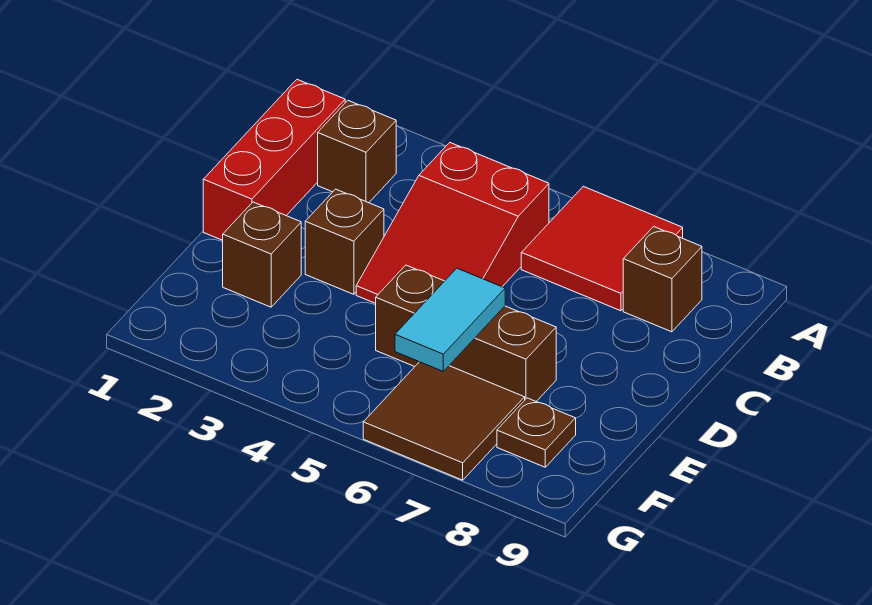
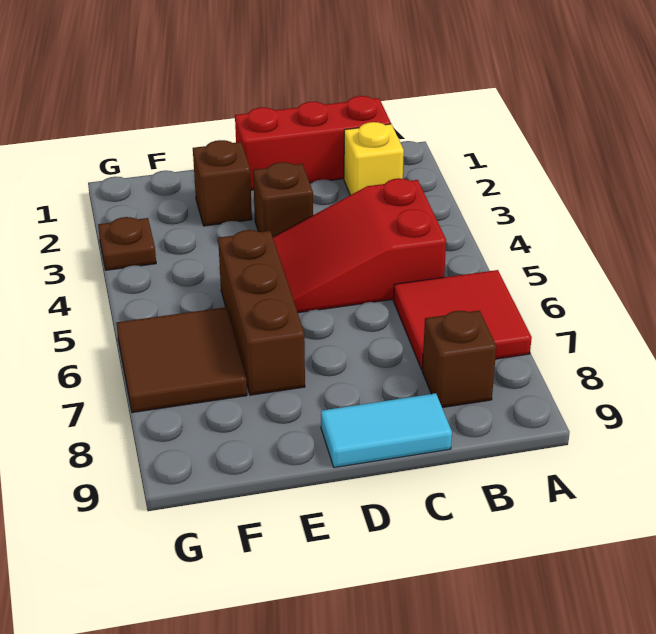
brown 1x1 brick [318,101,396,203] -> yellow 1x1 brick [344,122,404,195]
cyan 1x2 tile [395,268,505,371] -> cyan 1x2 tile moved to [321,393,452,468]
brown 1x1 plate [497,398,576,467] -> brown 1x1 plate moved to [98,217,156,270]

